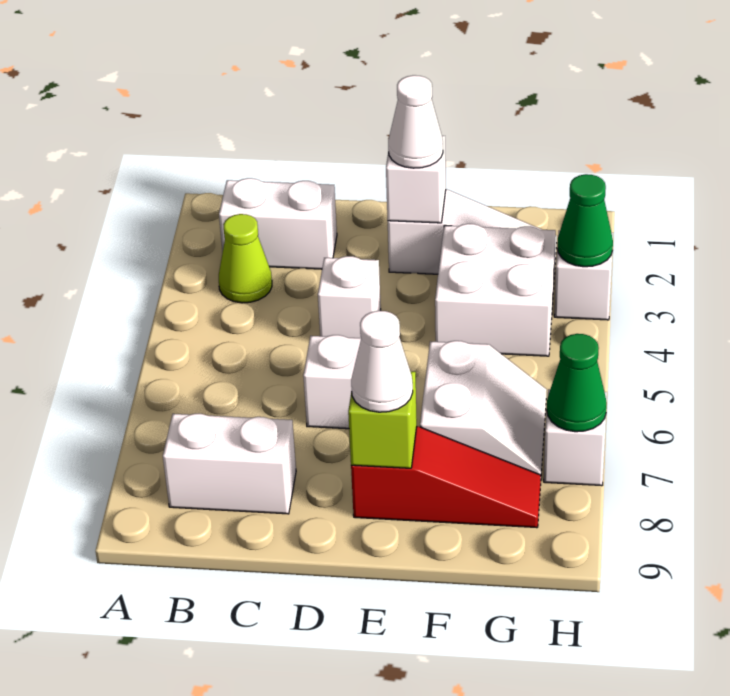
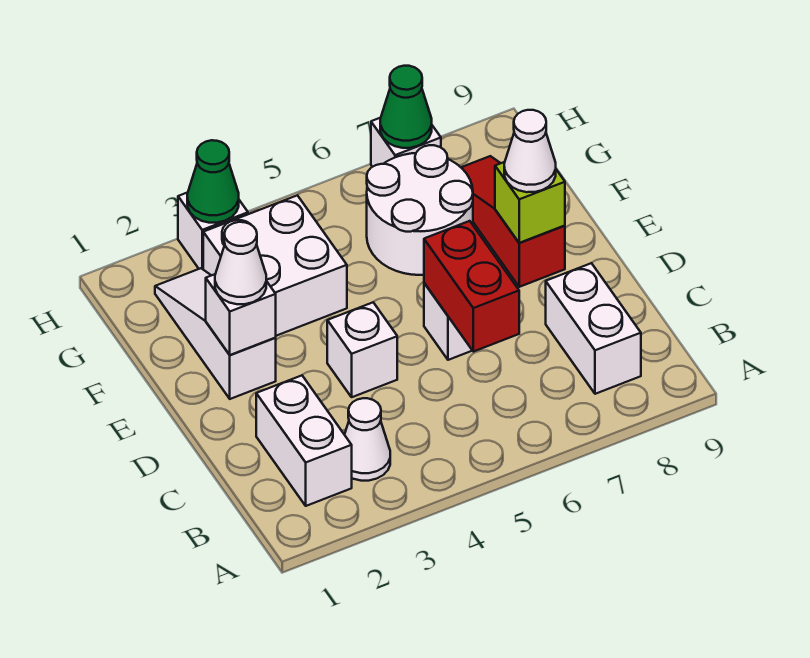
lime 1x1 cone [219,214,272,303] -> white 1x1 cone [344,398,390,481]
none -> red 1x2 brick [424,221,519,352]
white 2x2 slope [420,341,547,475] -> white 2x2 round brick [367,145,473,275]

